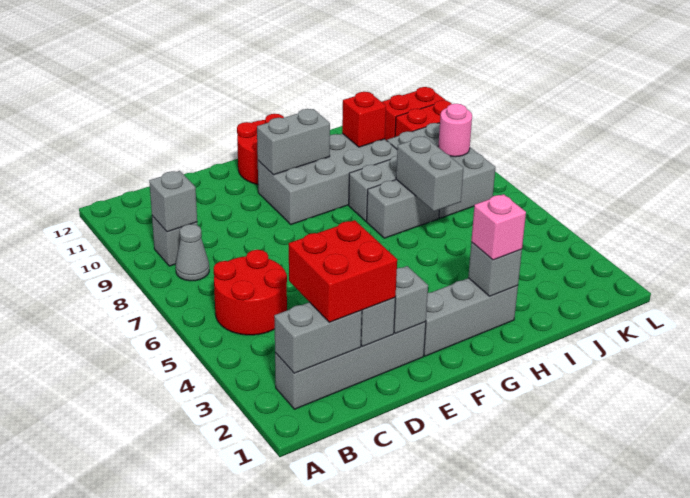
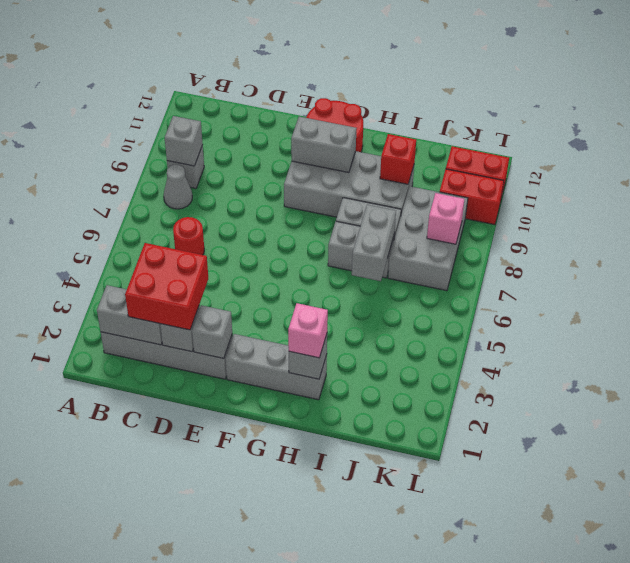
red 2x2 round brick [214,250,287,335] -> red 1x1 round brick [173,217,204,255]
pink 1x1 round brick [438,104,472,157] -> pink 1x1 brick [427,193,465,244]

